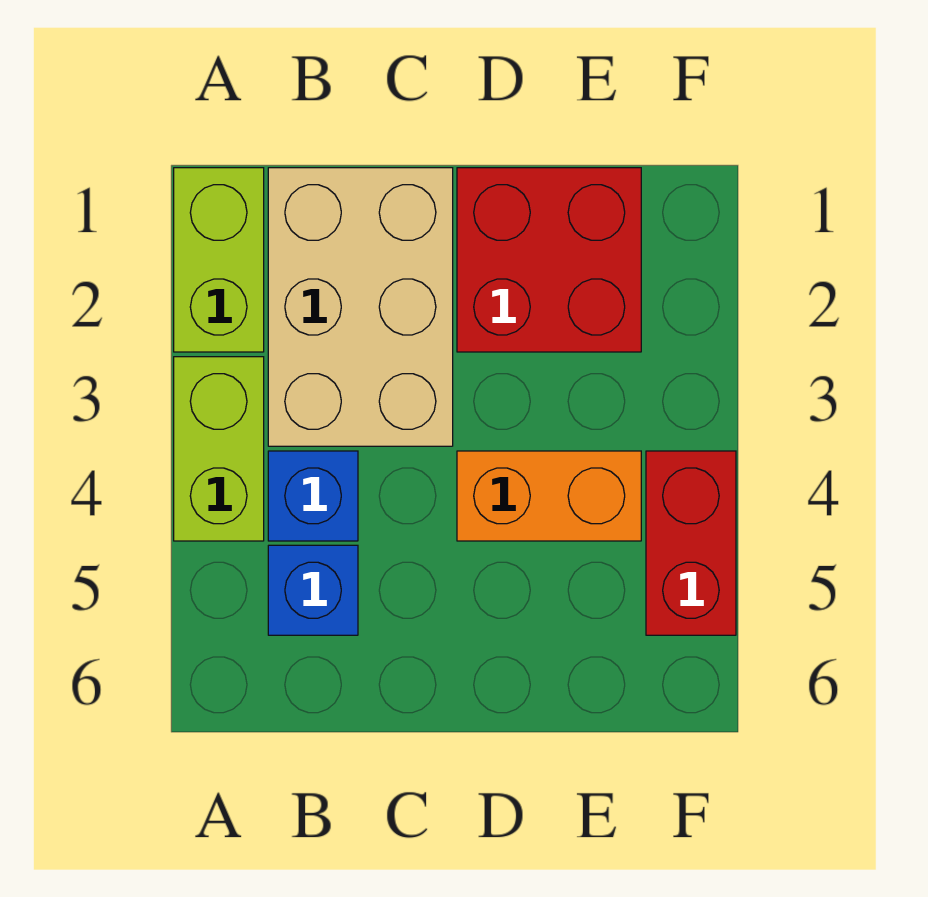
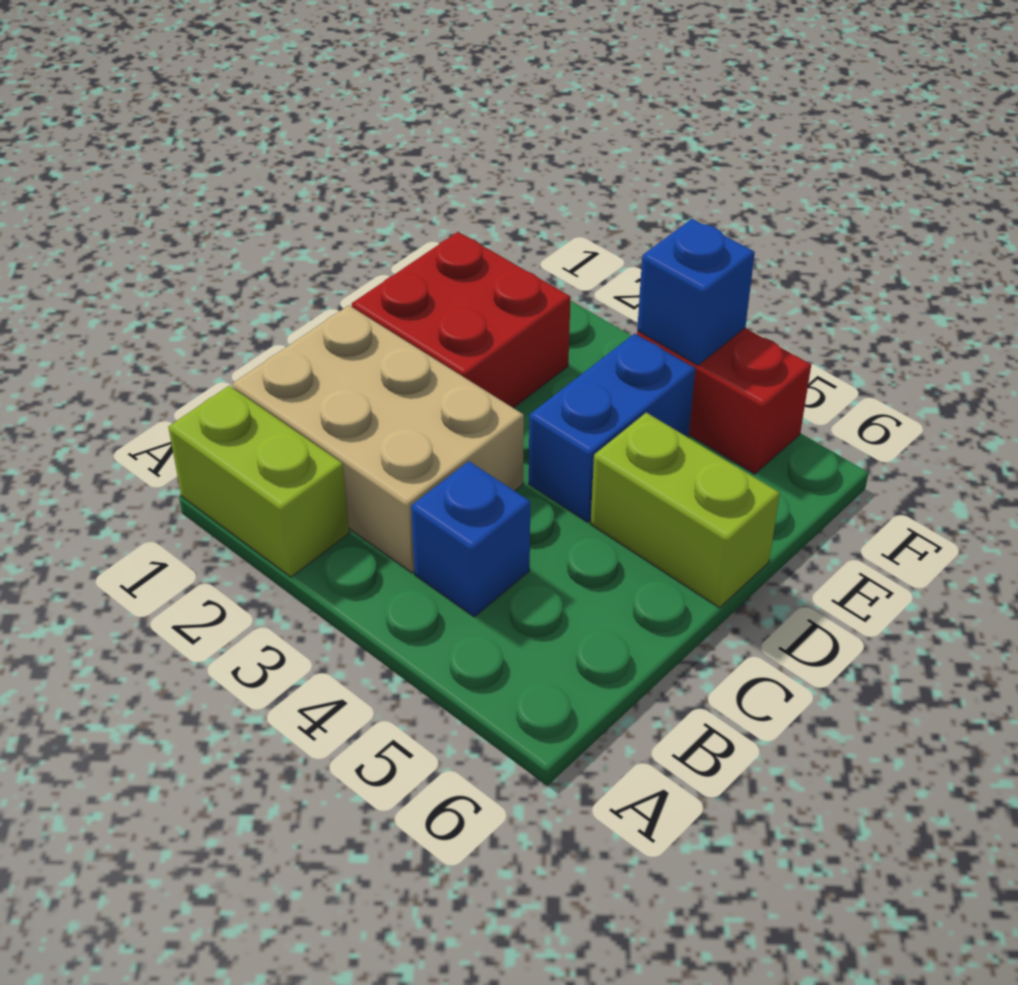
lime 1x2 brick [174,357,264,541] -> lime 1x2 brick moved to [591,413,780,608]
blue 1x1 brick [268,545,358,635] -> blue 1x1 brick moved to [637,219,755,365]
orange 1x2 brick [457,451,641,541] -> blue 1x2 brick [529,333,695,522]

